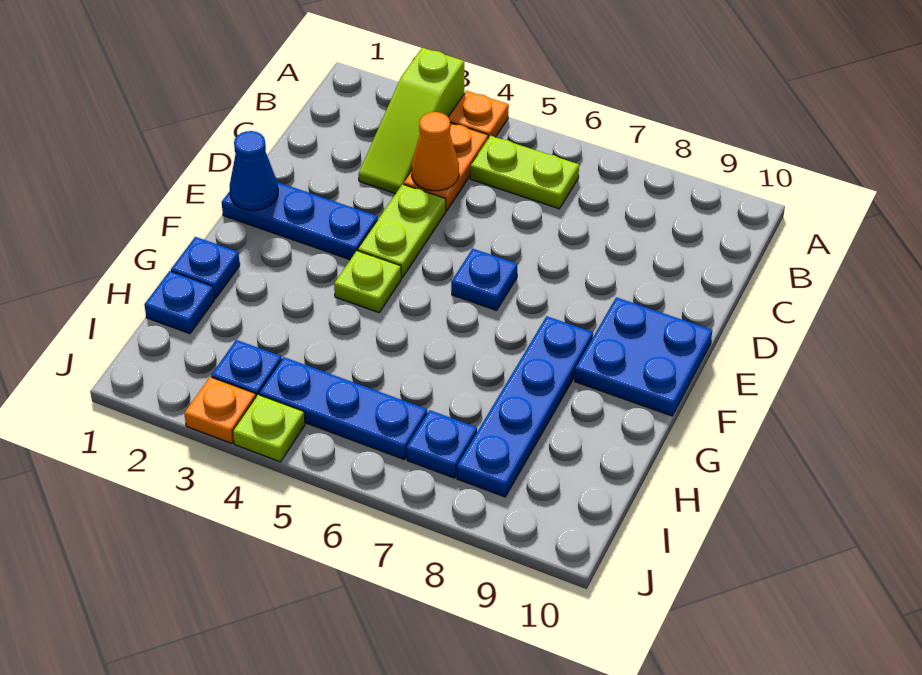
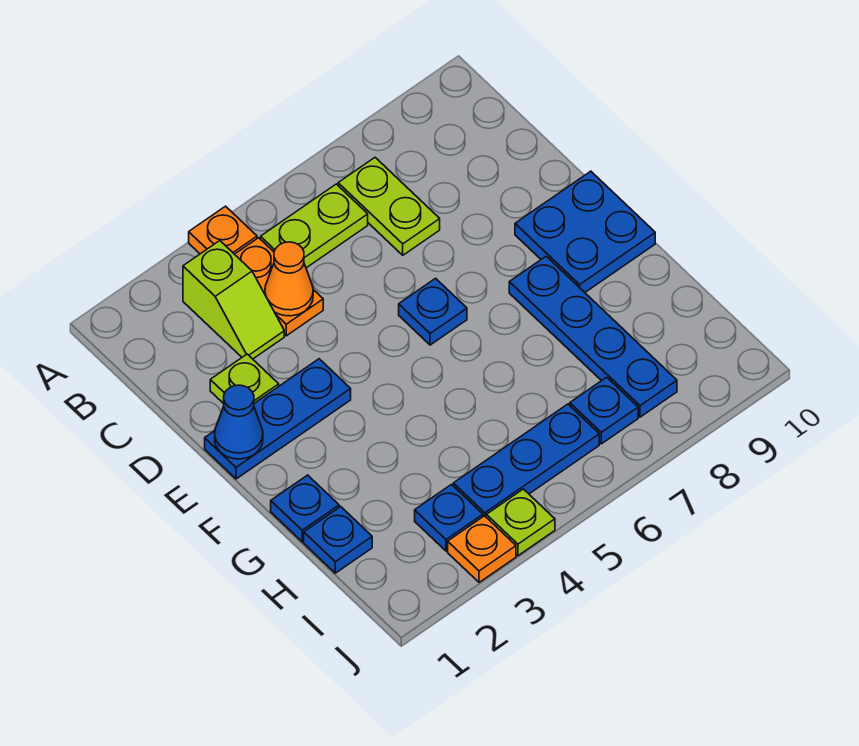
lime 1x3 slope [359,48,464,194] -> lime 1x2 slope [183,241,284,359]
lime 1x2 plate [358,184,446,278] -> lime 1x2 plate moved to [338,158,440,255]
lime 1x1 plate [334,251,401,312] -> lime 1x1 plate moved to [210,354,279,404]

